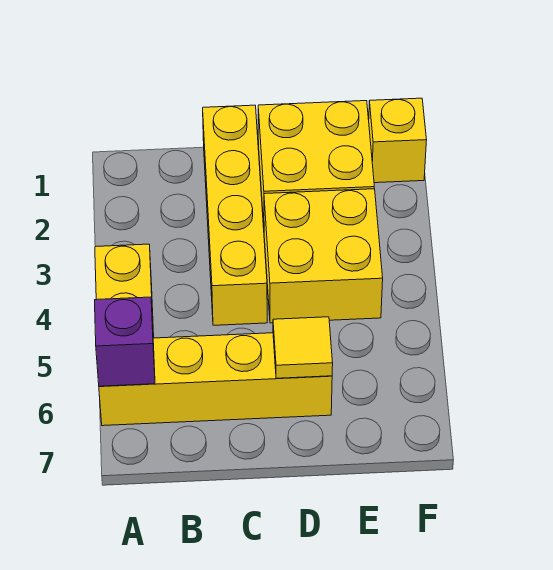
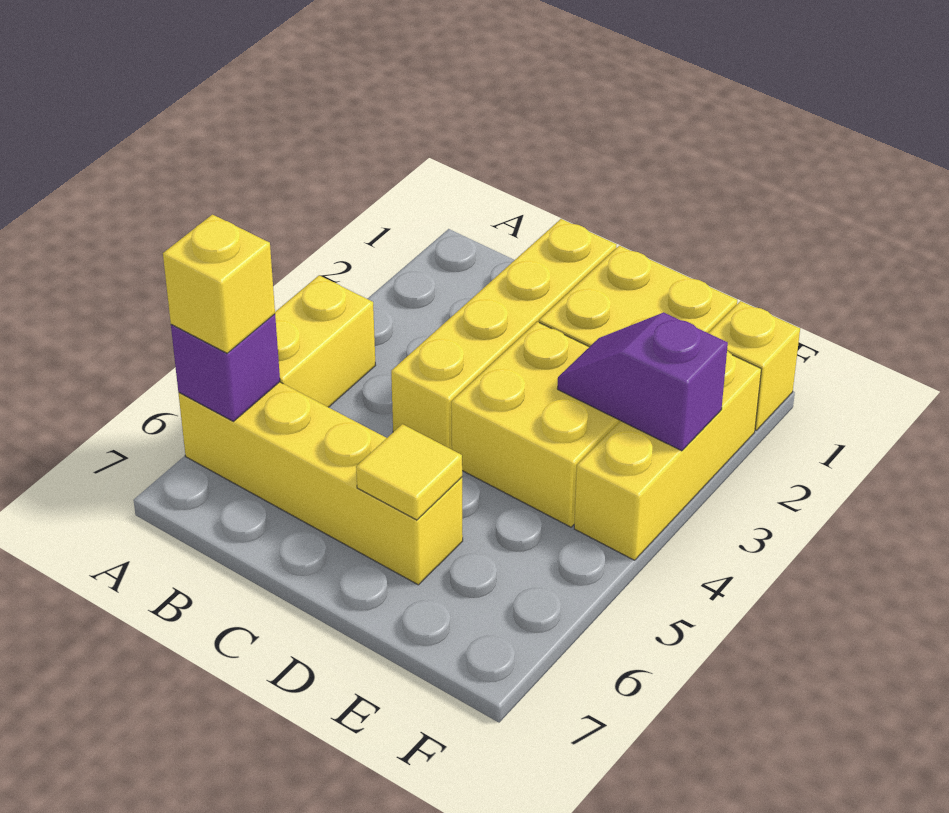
none -> yellow 1x1 brick [163,215,275,353]
none -> purple 1x2 slope [558,313,728,451]
none -> yellow 1x3 brick [574,351,761,560]

